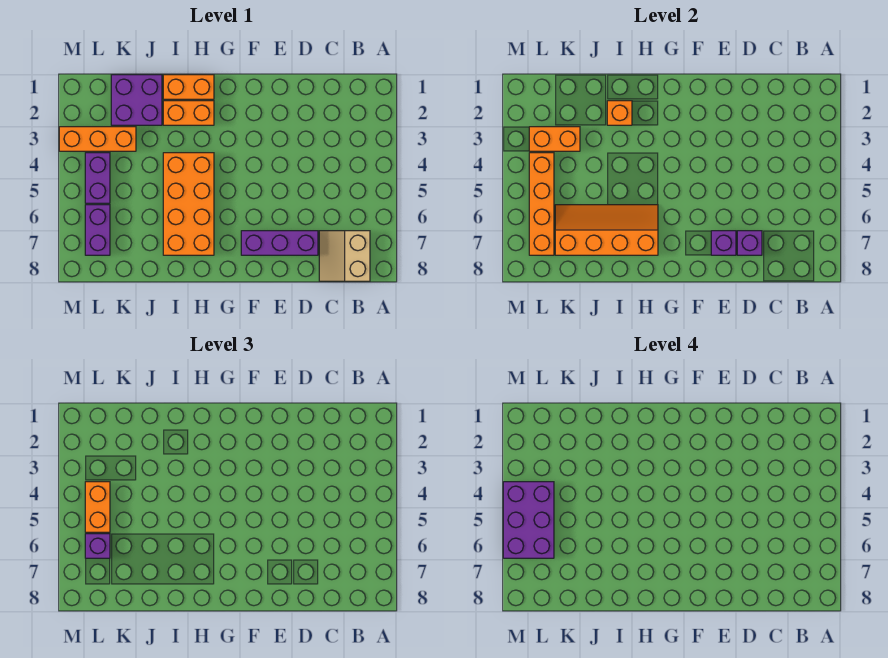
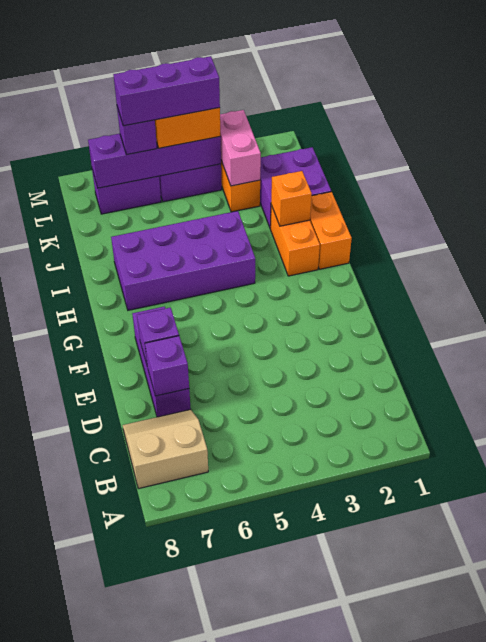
orange 2x4 brick [163,153,214,255] -> purple 2x4 brick [111,211,255,310]
orange 2x4 slope [555,205,658,255] -> none
orange 1x2 brick [529,127,580,151] -> pink 1x2 brick [220,110,261,186]
orange 1x4 brick [529,153,554,255] -> purple 1x4 brick [88,134,221,188]
purple 2x3 brick [503,482,554,558] -> purple 1x3 brick [113,56,220,126]

